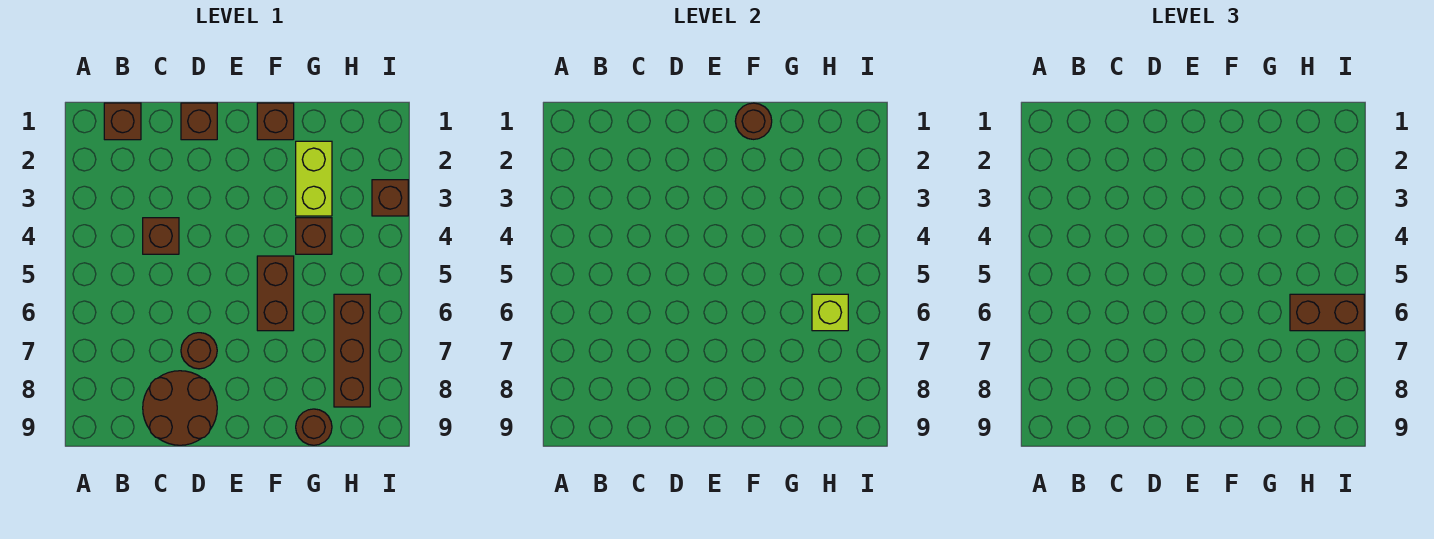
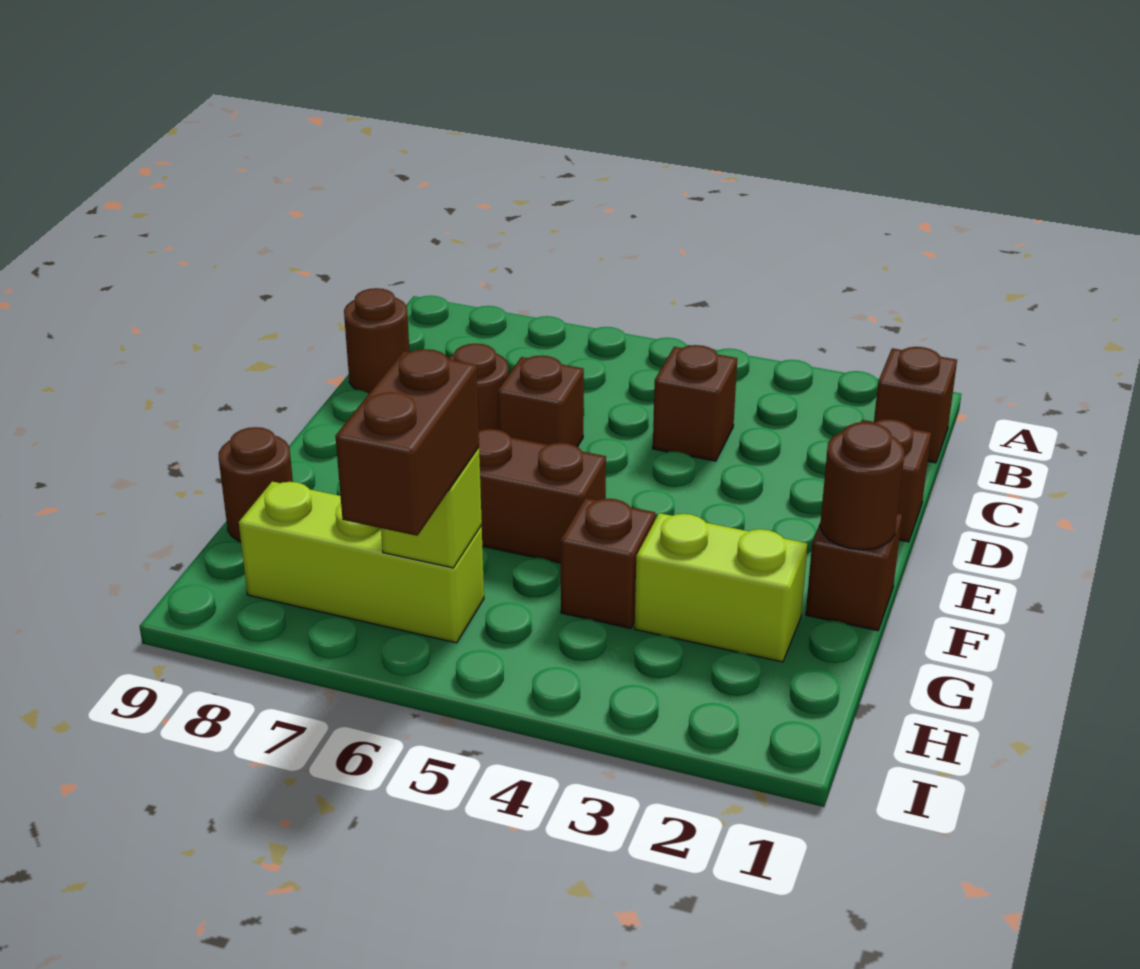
brown 2x2 round brick [143,371,217,445] -> brown 1x1 round brick [344,288,410,393]
brown 1x3 brick [334,294,370,407] -> lime 1x3 brick [239,482,484,643]
brown 1x1 brick [372,180,408,216] -> brown 1x1 brick moved to [498,356,584,447]

